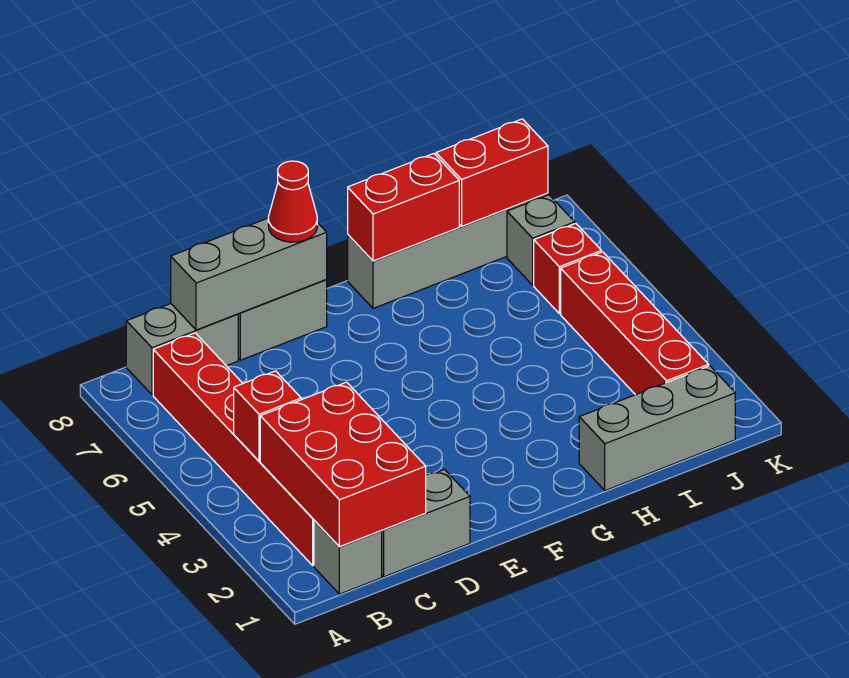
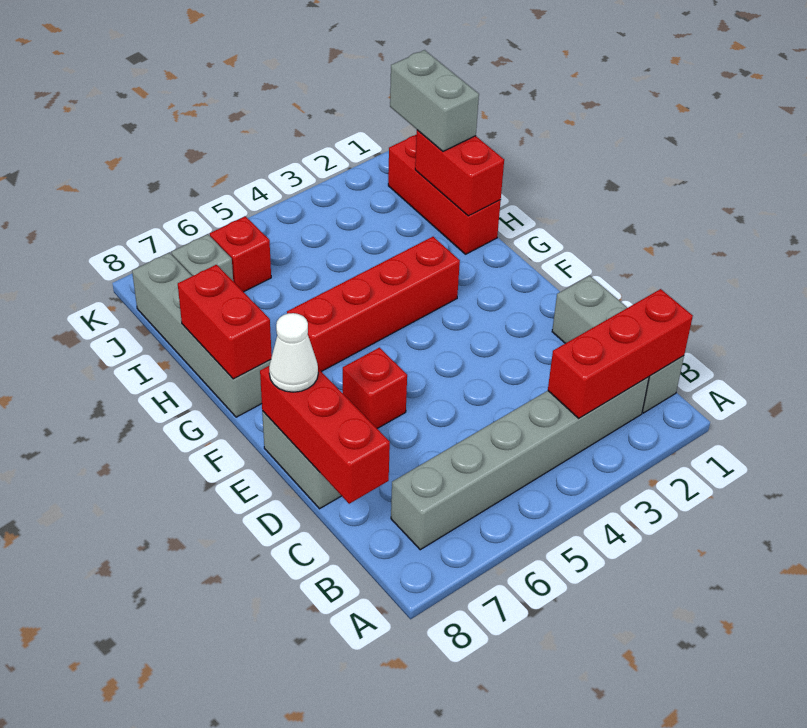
red 2x3 brick [260,382,426,547] -> red 1x3 brick [548,289,693,418]
red 1x6 brick [153,333,314,566] -> grey 1x6 brick [391,377,649,550]
red 1x1 brick [234,371,301,461] -> red 1x1 brick moved to [343,348,407,428]
grey 1x2 brick [126,304,238,395] -> grey 1x2 brick moved to [390,50,479,151]
grey 1x3 brick [171,218,327,330] -> red 1x3 brick [260,366,390,504]
red 1x1 cone [268,161,317,242] -> white 1x1 cone [269,313,318,392]
grey 1x3 brick [579,366,735,491] -> red 1x3 brick [388,134,501,254]
red 1x2 brick [436,119,548,226] -> red 1x2 brick moved to [415,130,504,216]
red 1x4 brick [561,252,709,395] -> red 1x4 brick moved to [287,237,460,372]

